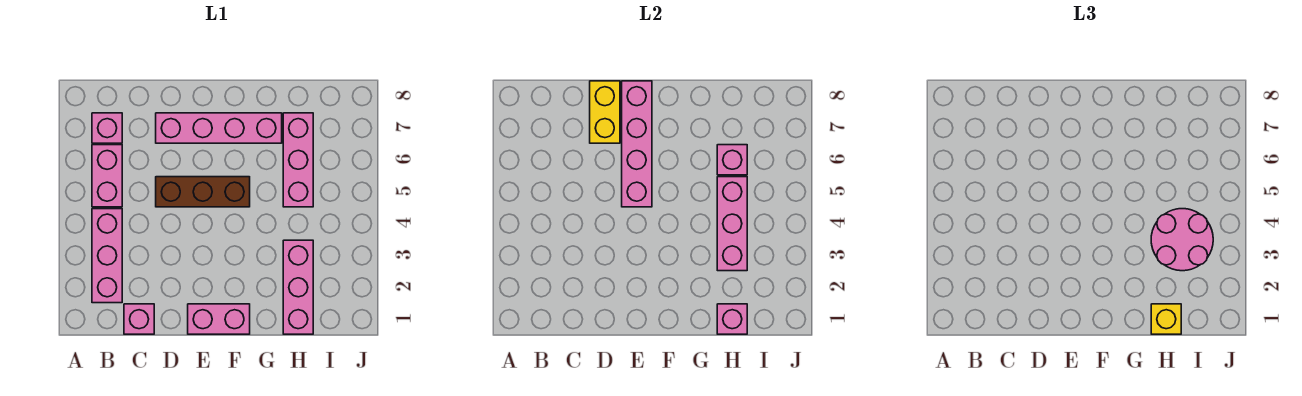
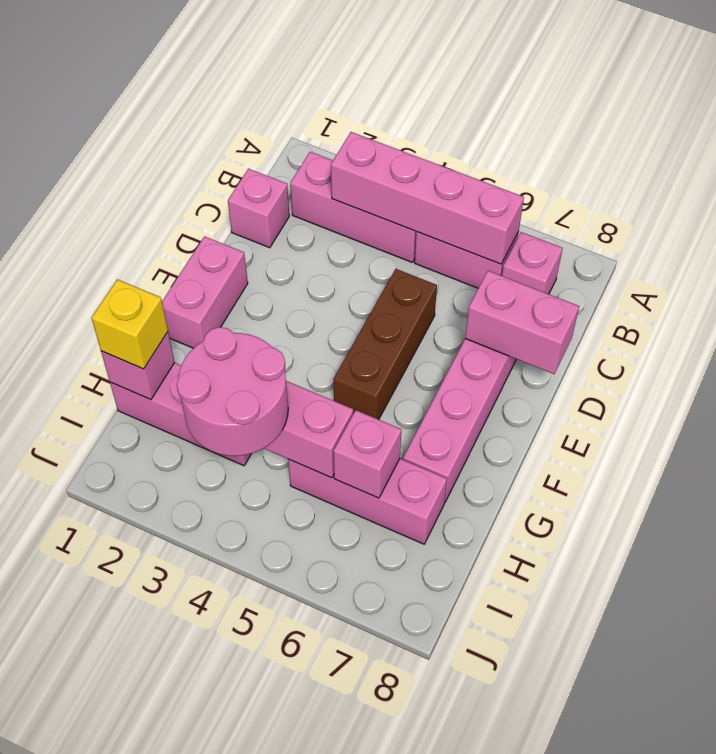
yellow 1x2 brick [590,81,620,143] -> pink 1x2 brick [465,271,579,374]
pink 1x4 brick [622,81,652,207] -> pink 1x4 brick moved to [331,132,524,264]

